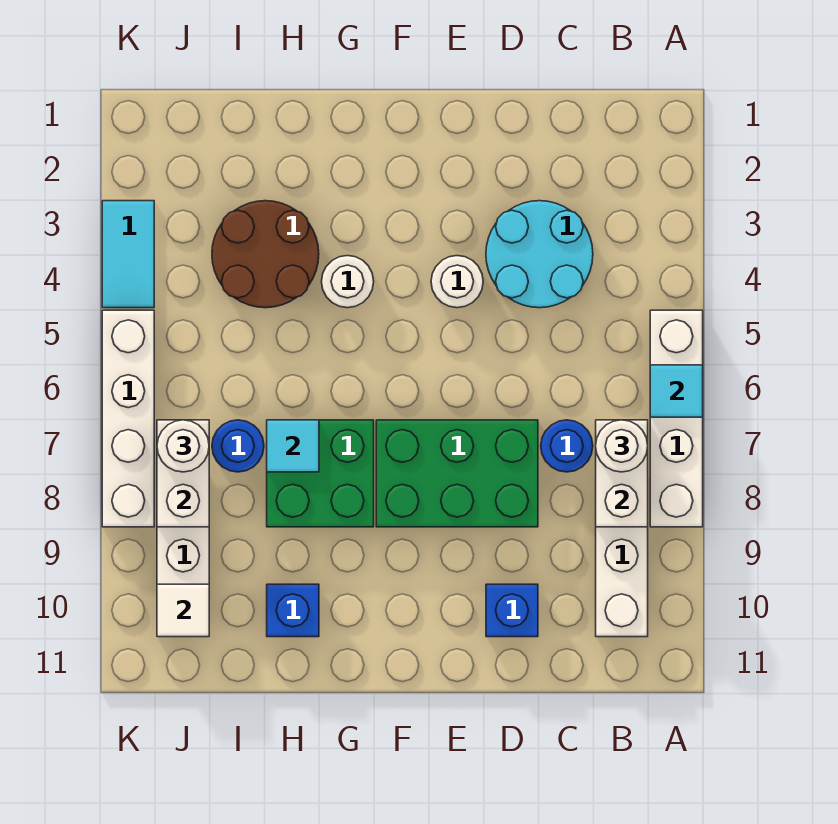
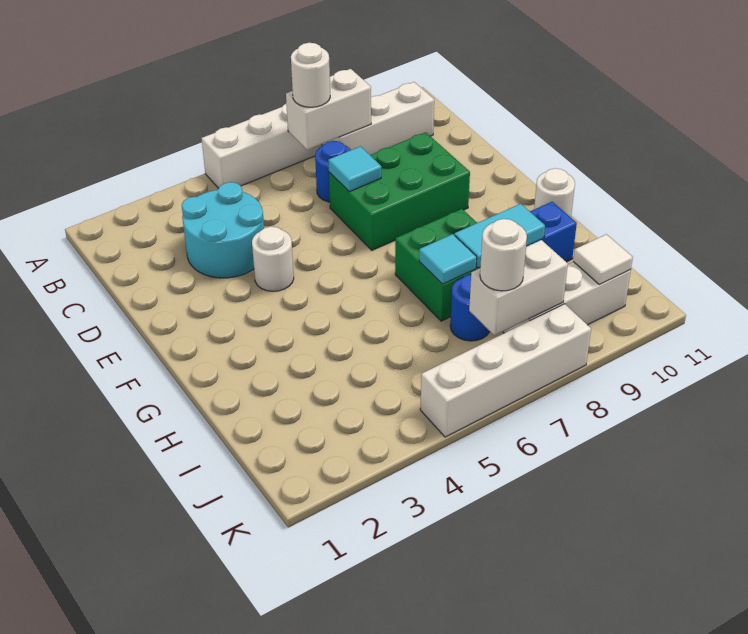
cyan 1x1 tile [650,365,703,417] -> cyan 1x1 tile moved to [328,146,381,192]
green 2x3 brick [376,420,538,527] -> green 2x3 brick turned to [329,132,470,250]
blue 1x1 brick [486,584,538,637] -> none
white 1x1 round brick [322,256,374,308] -> white 1x1 round brick moved to [534,168,575,217]
brown 2x2 round brick [212,201,319,308] -> none
cyan 1x2 tile [102,201,154,308] -> cyan 1x2 tile moved to [454,204,545,268]

